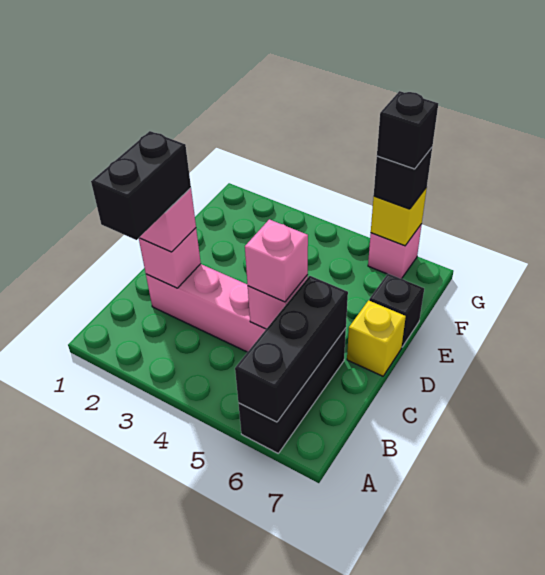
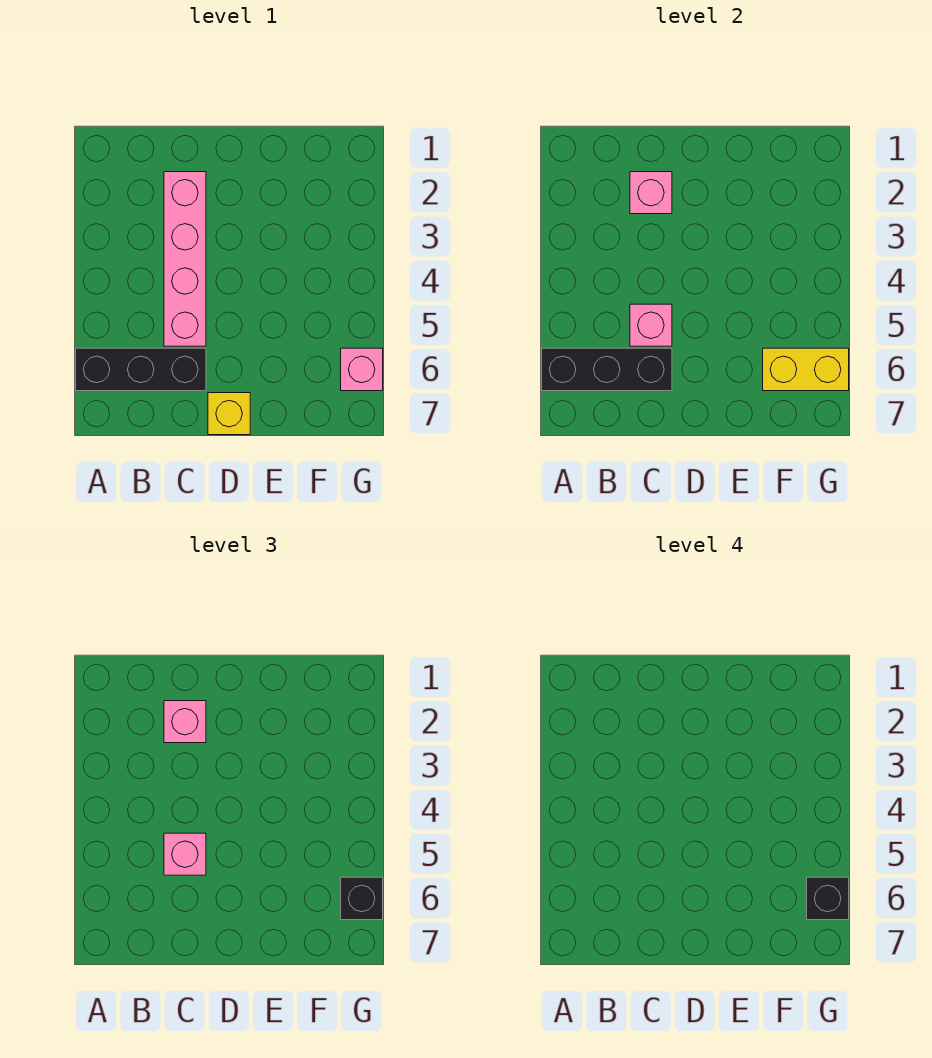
black 1x2 brick [91,131,191,240] -> none
black 1x1 brick [369,274,424,347] -> none
yellow 1x1 brick [371,187,427,246] -> yellow 1x2 brick [763,348,849,391]

